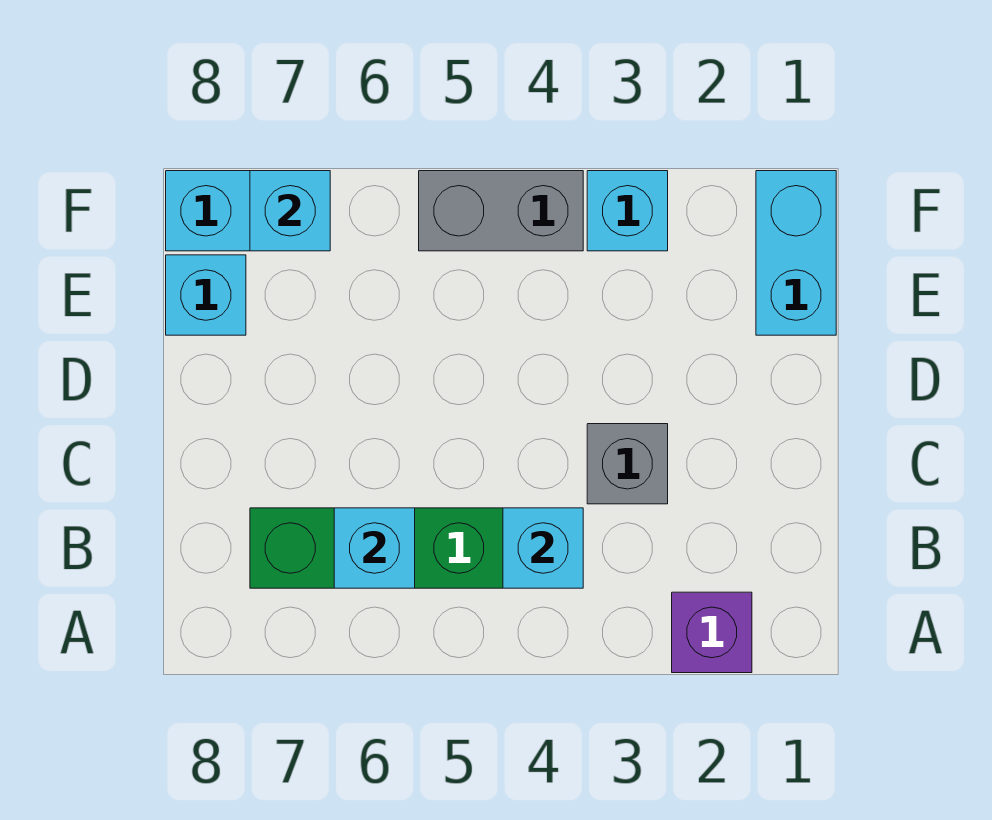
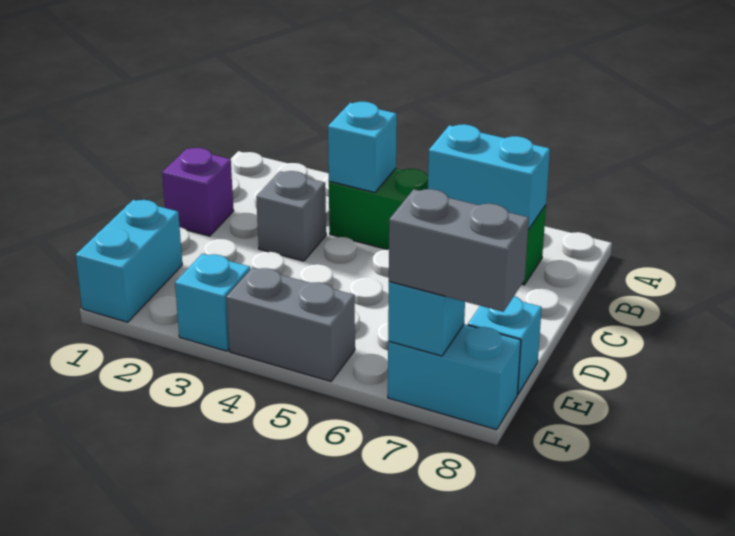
purple 1x1 brick [672,592,752,673] -> purple 1x1 brick moved to [162,148,234,236]
cyan 1x1 brick [334,508,415,588] -> cyan 1x2 brick [428,124,550,230]
none -> grey 1x2 brick [389,189,529,312]

